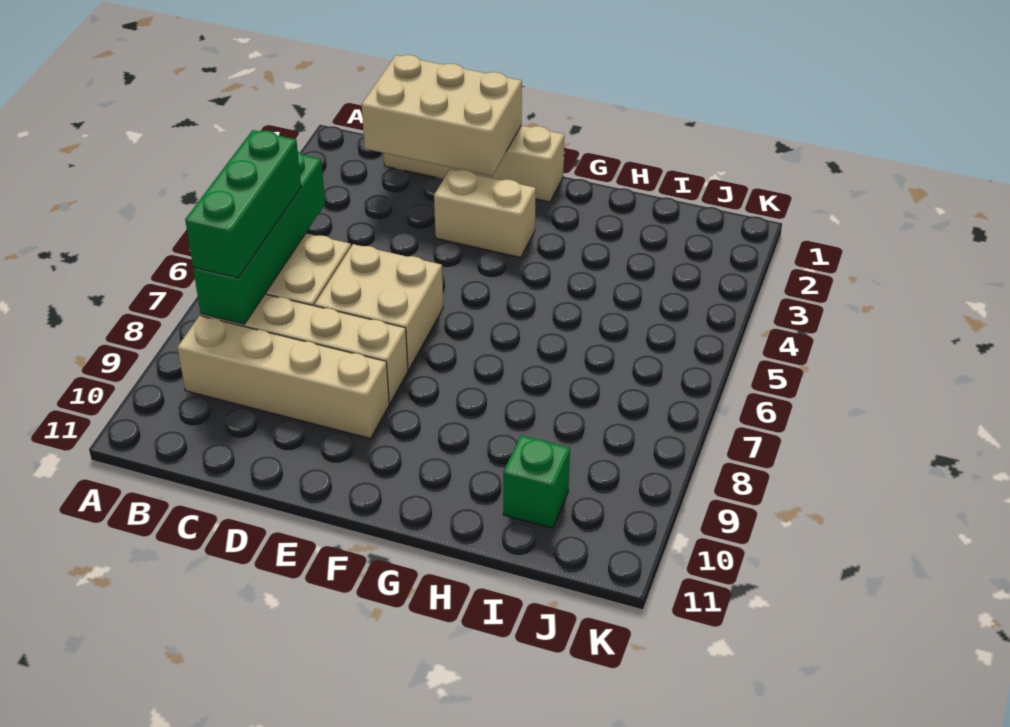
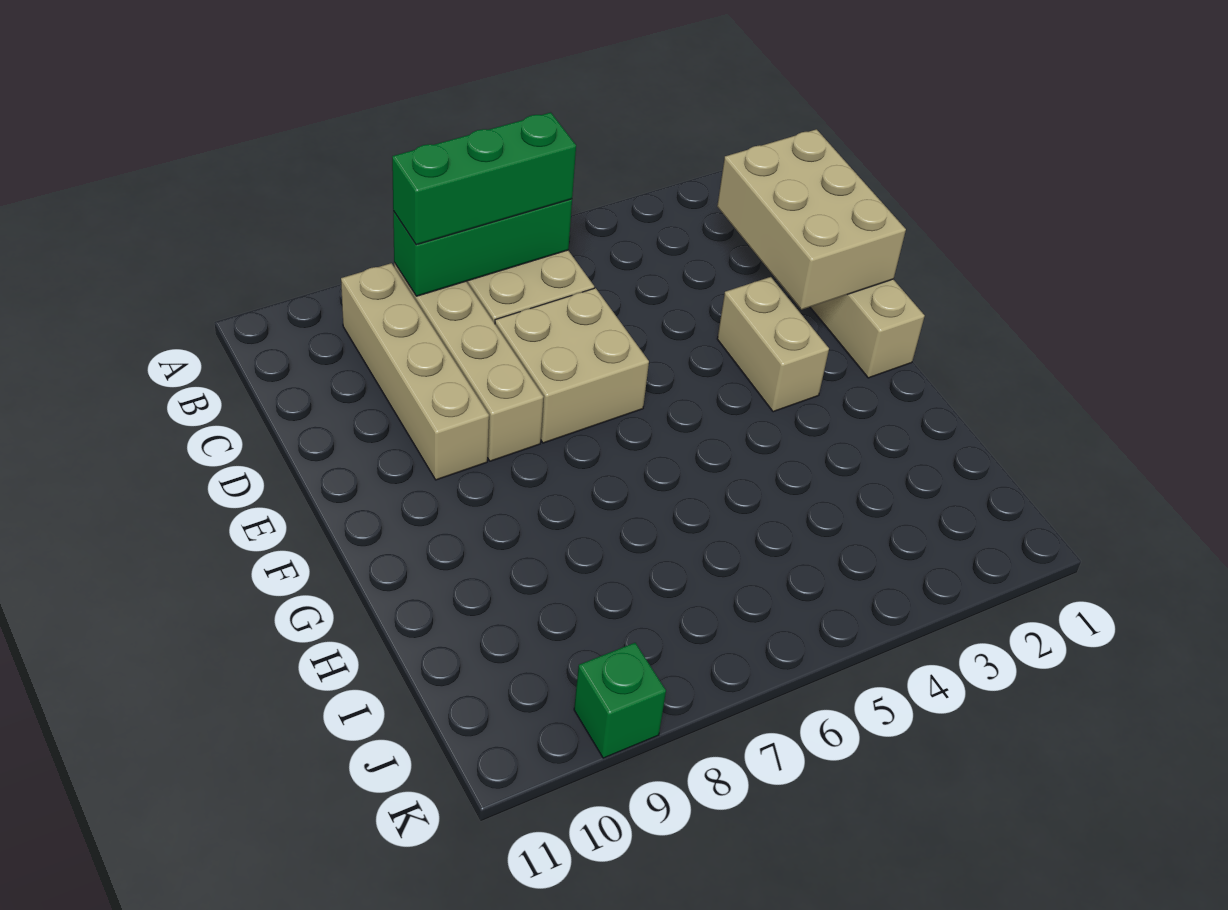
green 1x4 brick [193,152,325,324] -> green 1x3 brick [393,199,572,296]
green 1x1 brick [503,435,570,528] -> green 1x1 brick moved to [574,643,666,758]

